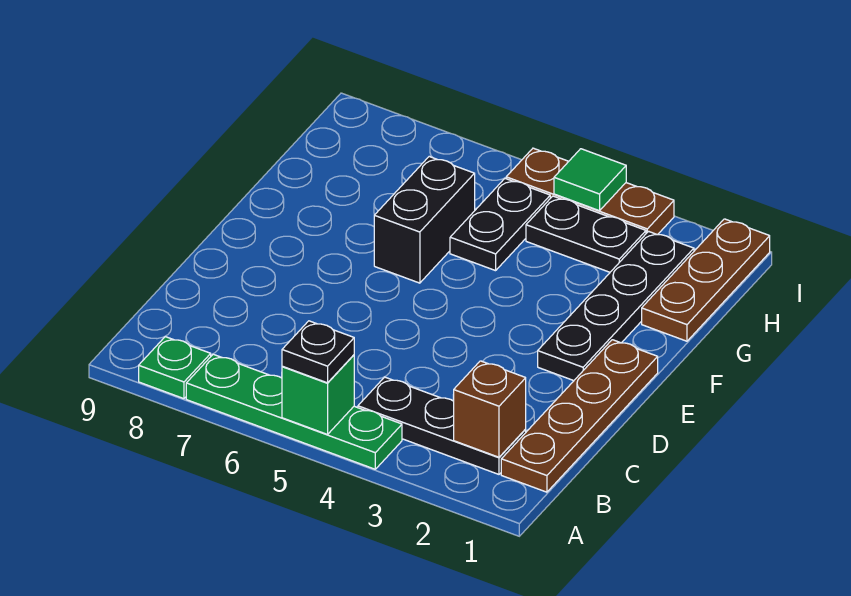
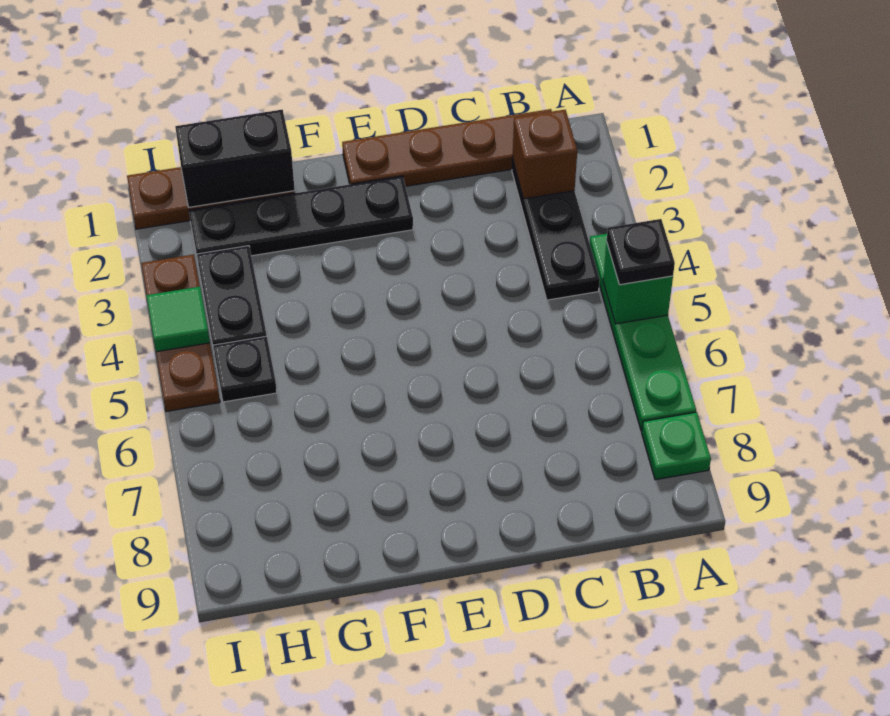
black 1x2 brick [374,157,475,283] -> black 1x2 brick moved to [175,110,295,207]
black 1x2 plate [450,179,550,271] -> black 1x1 plate [213,336,277,402]

